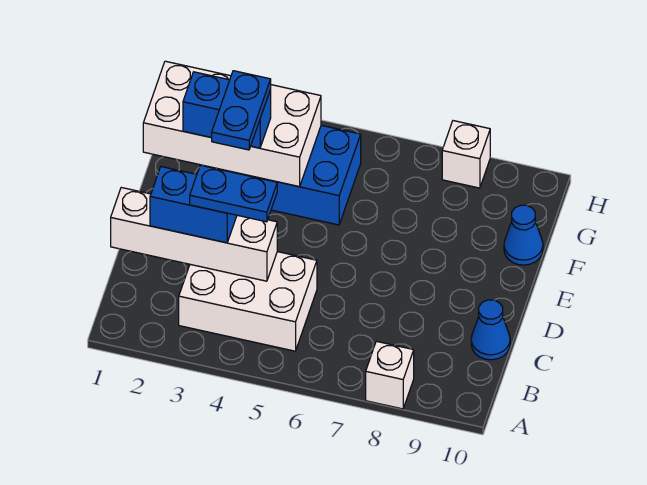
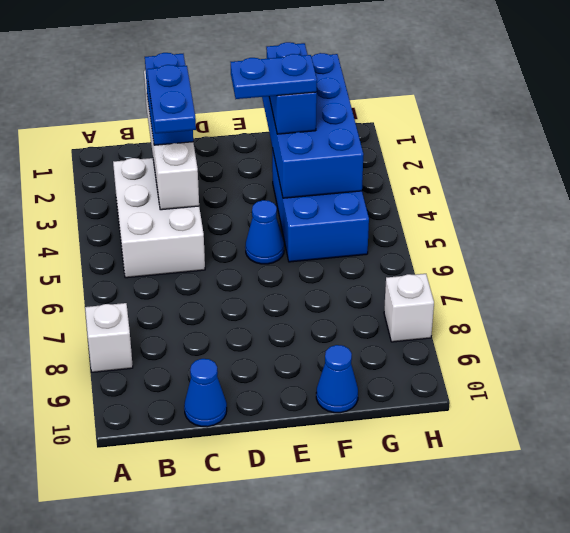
none -> blue 1x1 cone [245,200,284,264]
white 2x4 brick [143,61,321,187] -> blue 2x4 brick [262,53,363,198]

